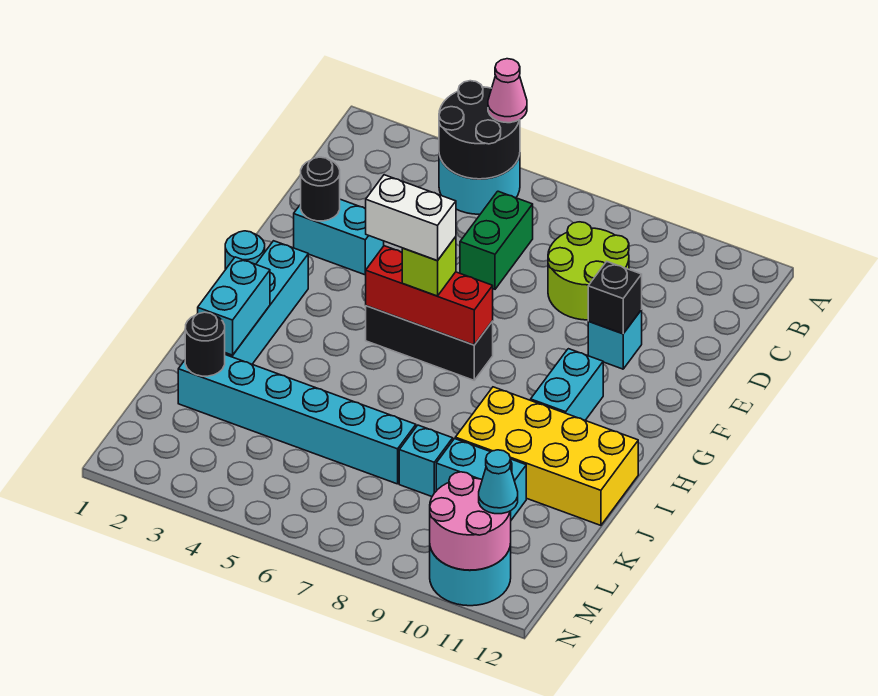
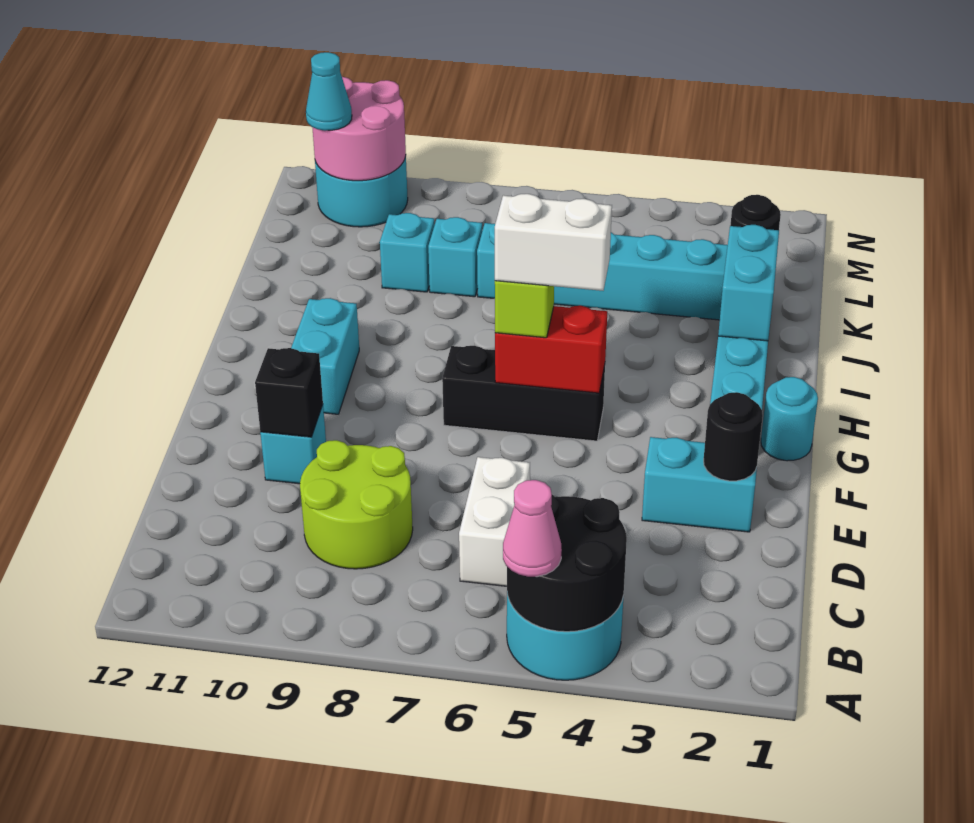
green 1x2 brick [460,191,533,289] -> white 1x2 brick [459,457,530,586]
red 1x3 brick [366,246,493,345] -> red 1x2 brick [495,306,607,393]
yellow 2x4 brick [455,387,638,525] -> none
cyan 1x2 brick [436,439,526,520] -> cyan 1x1 brick [380,213,435,292]

